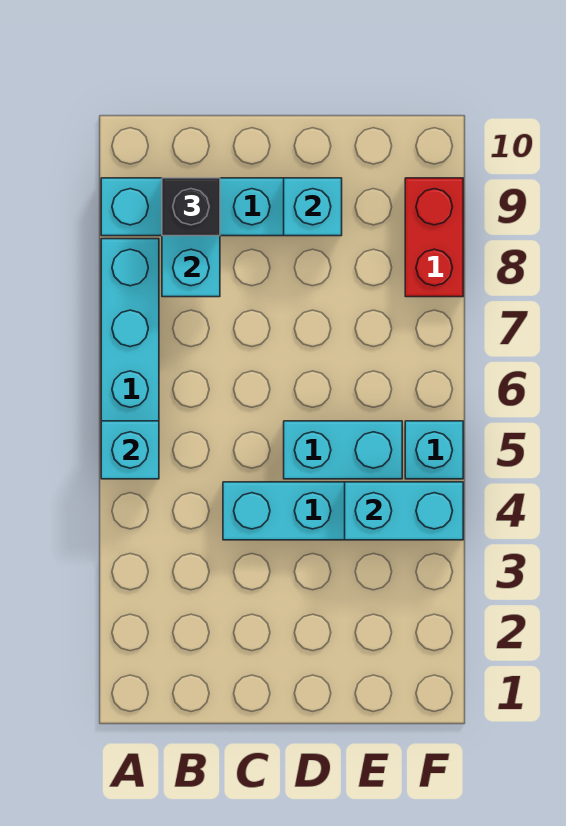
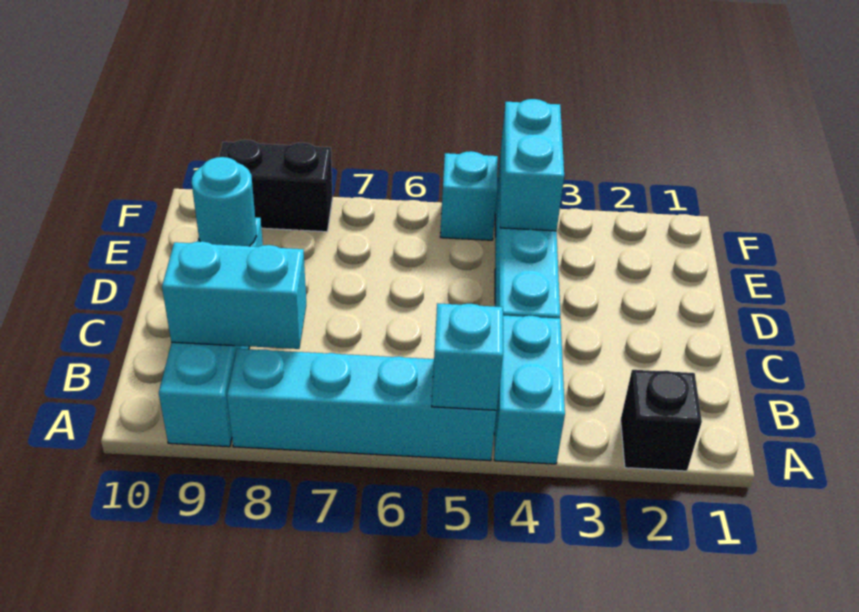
black 1x1 brick [162,178,220,236] -> black 1x1 brick moved to [621,370,702,471]
cyan 1x2 brick [284,421,402,479] -> cyan 1x2 brick moved to [494,316,565,464]
cyan 1x1 brick [284,178,342,236] -> cyan 1x1 round brick [192,157,257,246]
red 1x2 brick [405,178,463,297] -> black 1x2 brick [219,140,333,232]

